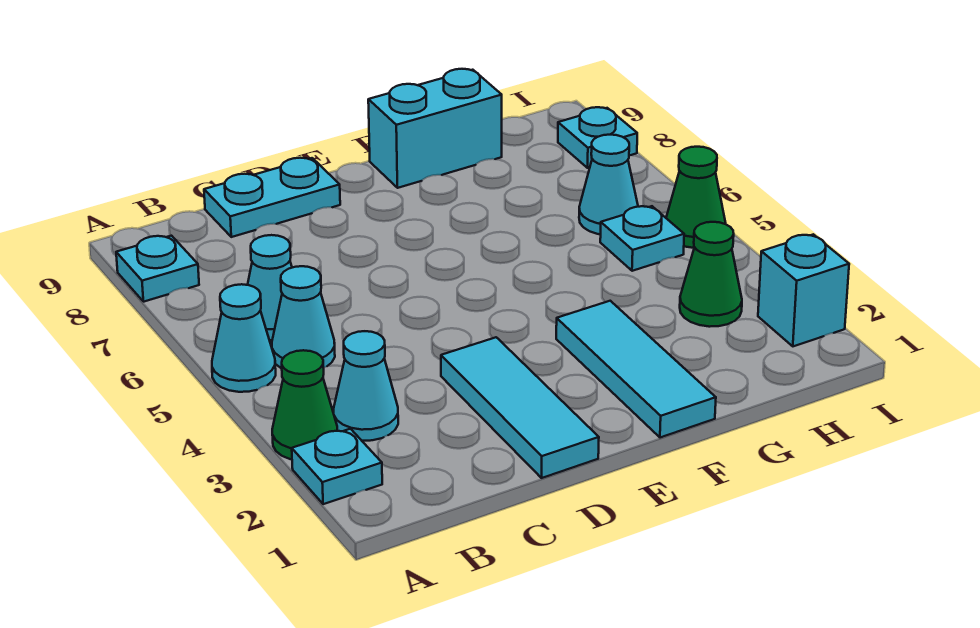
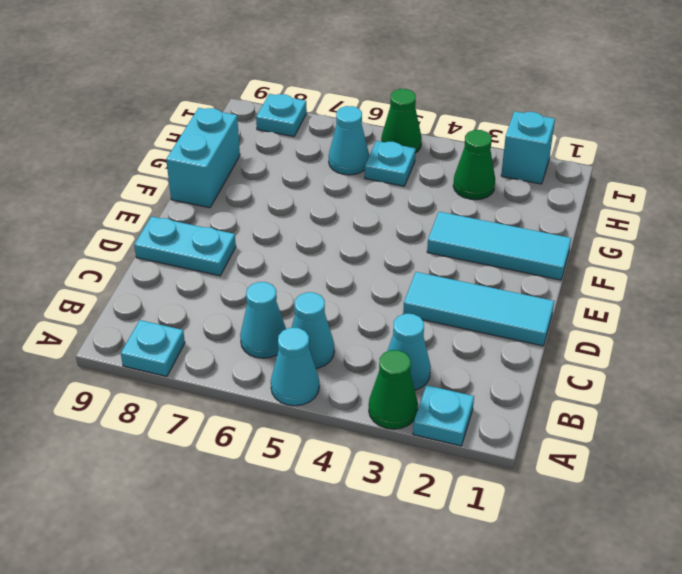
cyan 1x2 plate [204,158,340,237] -> cyan 1x2 plate turned to [134,216,236,276]

